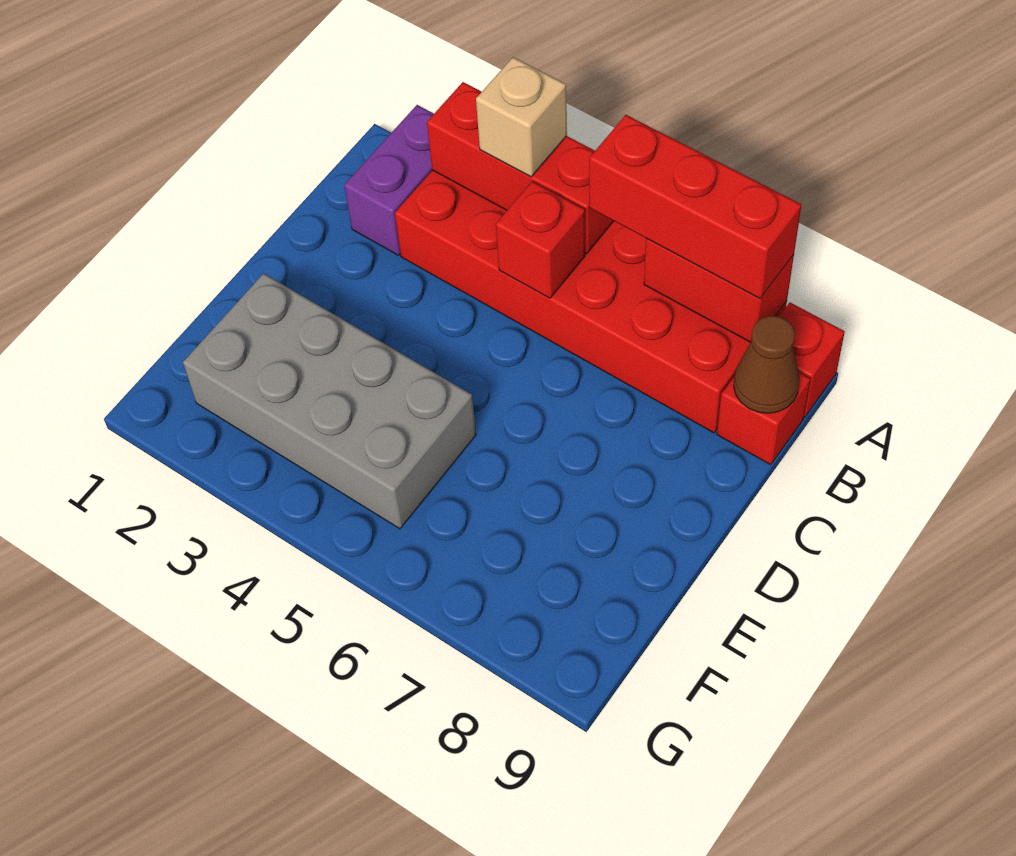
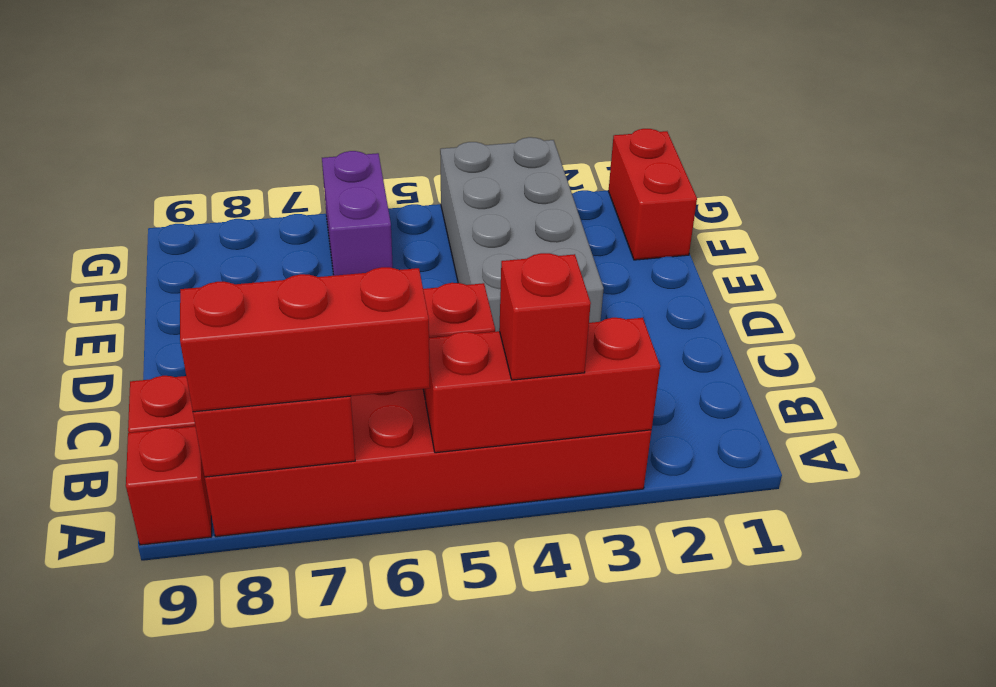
purple 1x2 brick [344,105,434,255] -> purple 1x2 brick moved to [322,151,393,276]
tan 1x1 brick [476,57,567,177] -> red 1x1 brick [499,253,591,380]
brown 1x1 cone [734,316,800,413] -> none
grey 2x4 brick [183,273,476,529] -> grey 2x4 brick turned to [440,137,604,332]
none -> red 1x2 brick [609,129,697,260]

